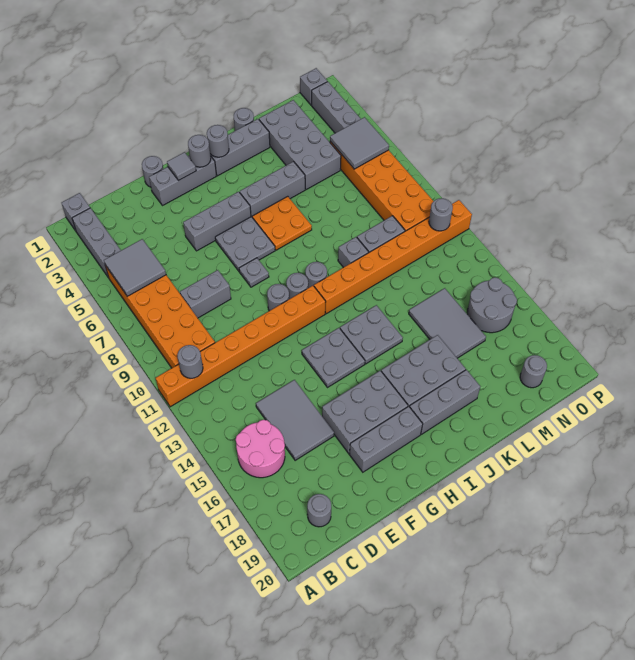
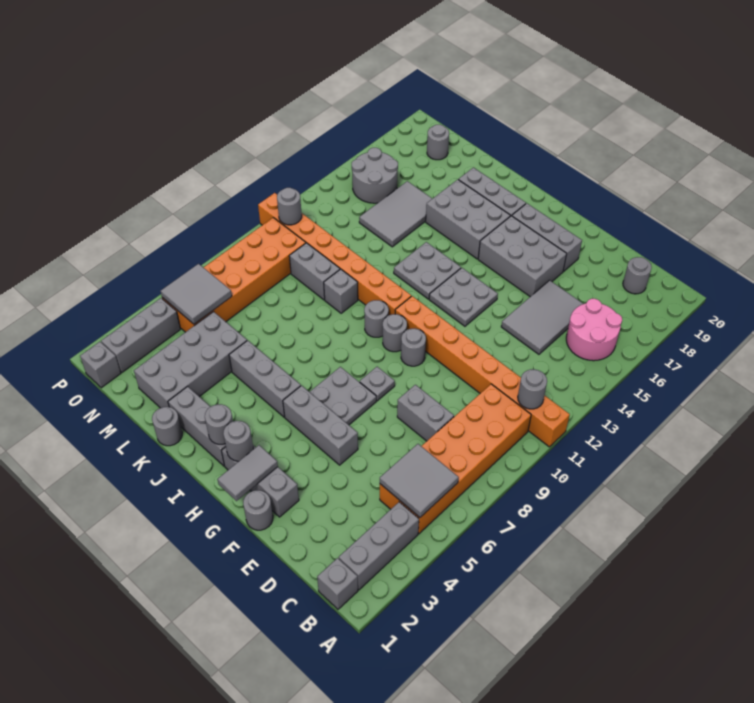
grey 1x1 tile [167,152,196,181] -> grey 1x2 tile [217,445,278,501]
orange 2x2 plate [252,196,312,250] -> none

